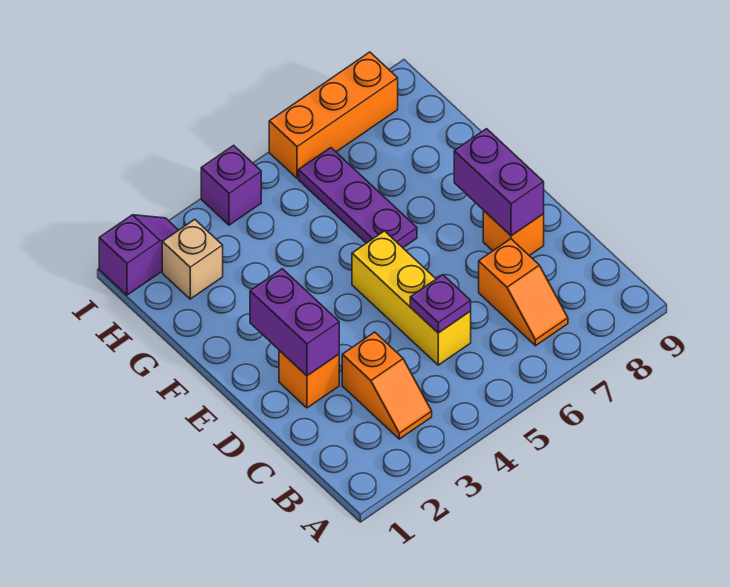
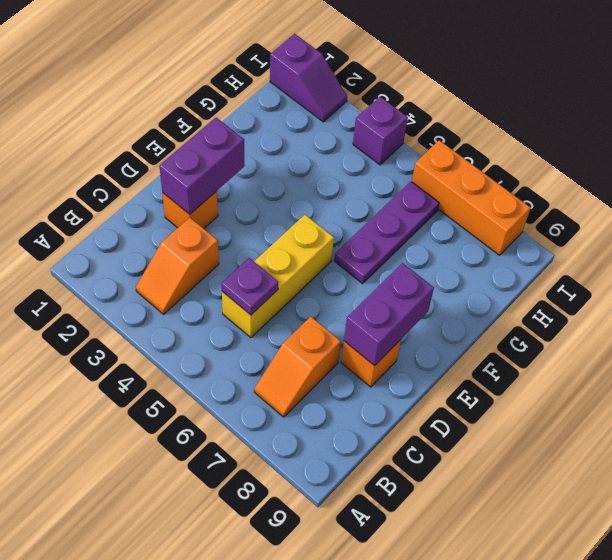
tan 1x1 brick [162,219,223,299] -> none

